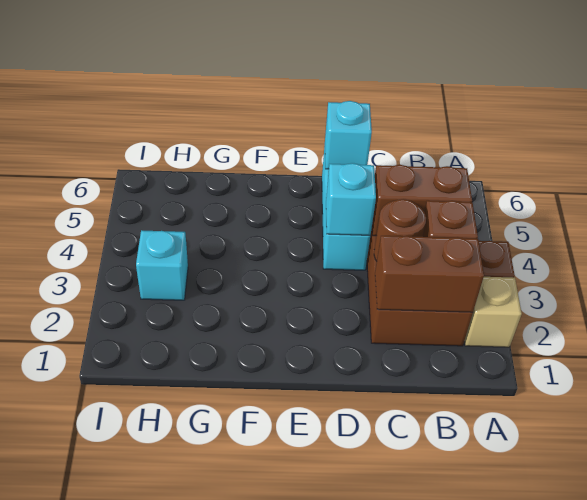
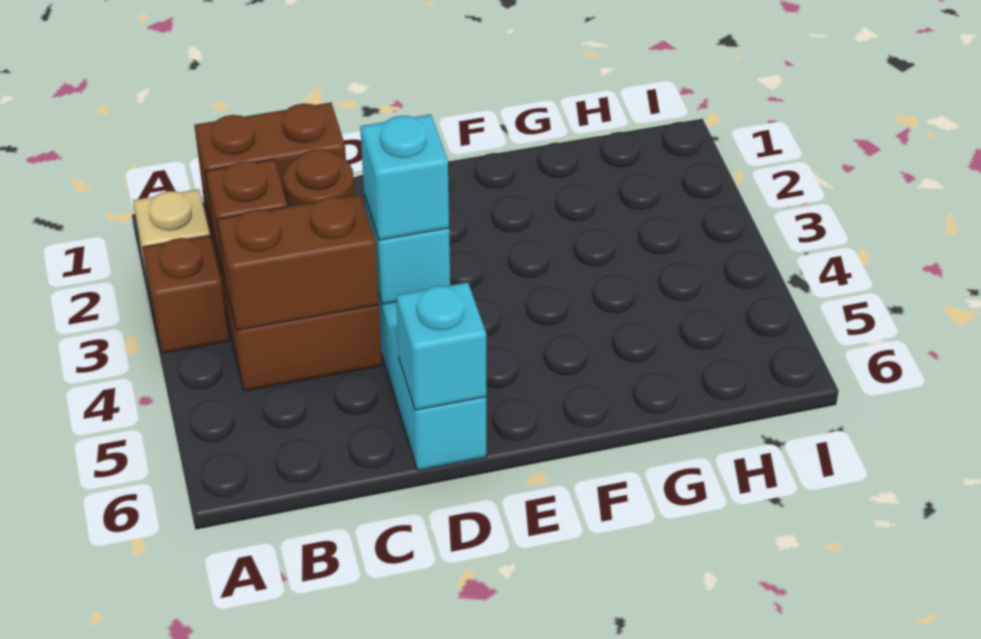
cyan 1x1 brick [136,230,188,300] -> cyan 1x1 brick moved to [360,114,449,240]

